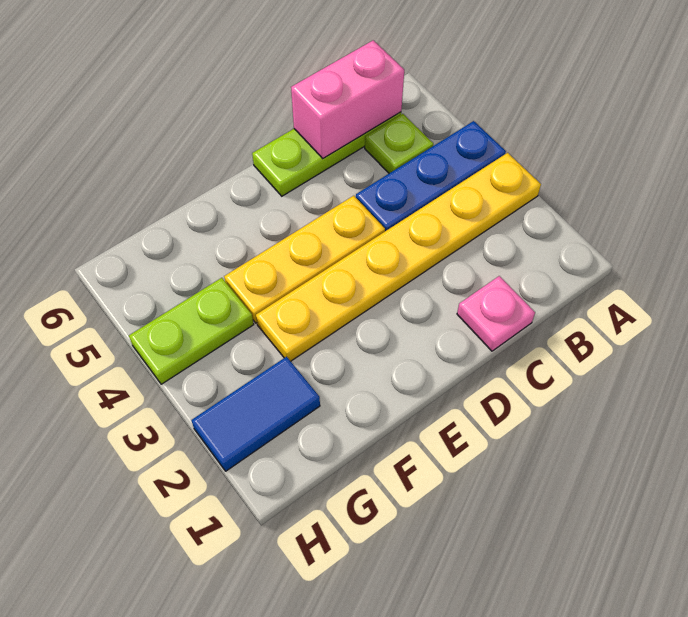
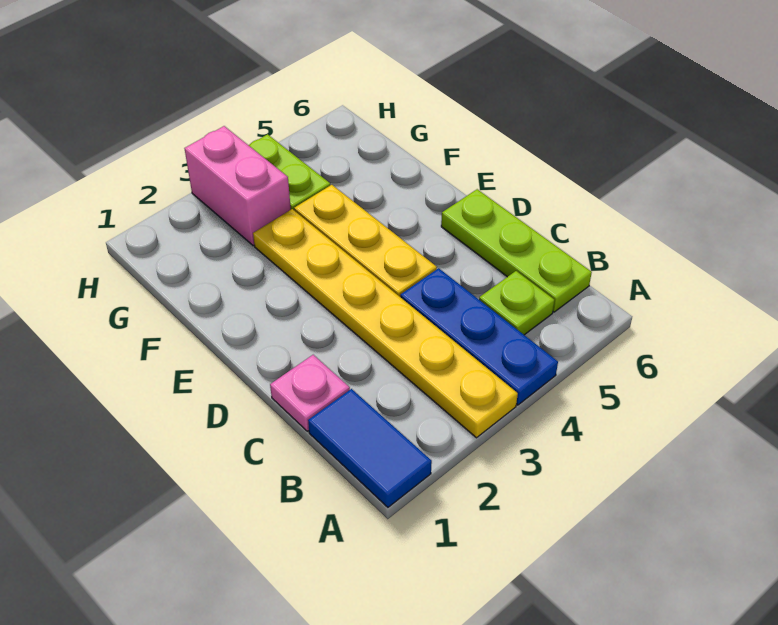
pink 1x2 brick [291,40,404,158] -> pink 1x2 brick moved to [185,126,291,246]
blue 1x2 tile [191,357,320,471] -> blue 1x2 tile moved to [308,389,432,507]

